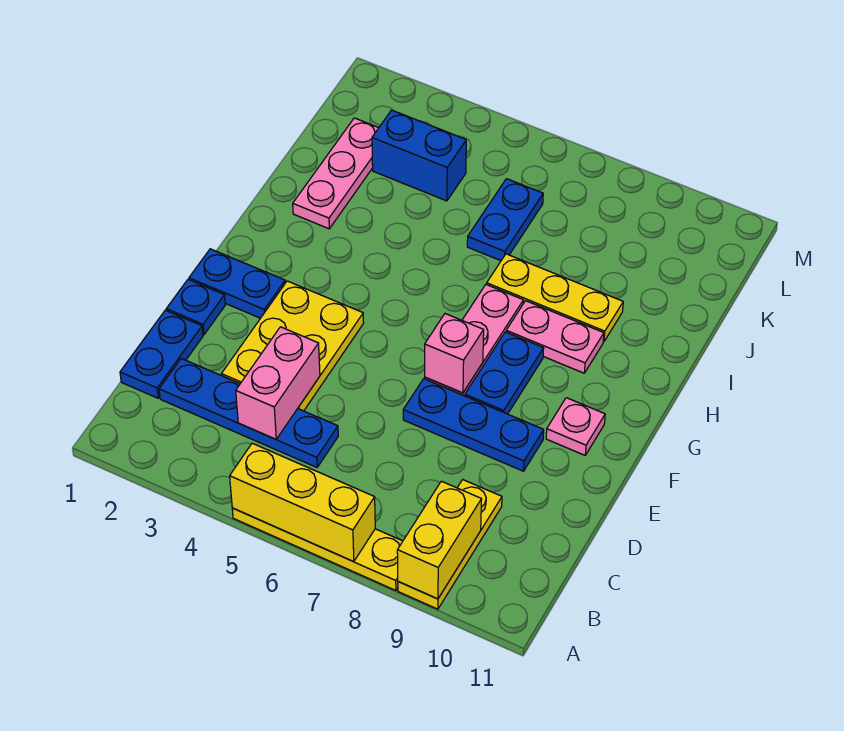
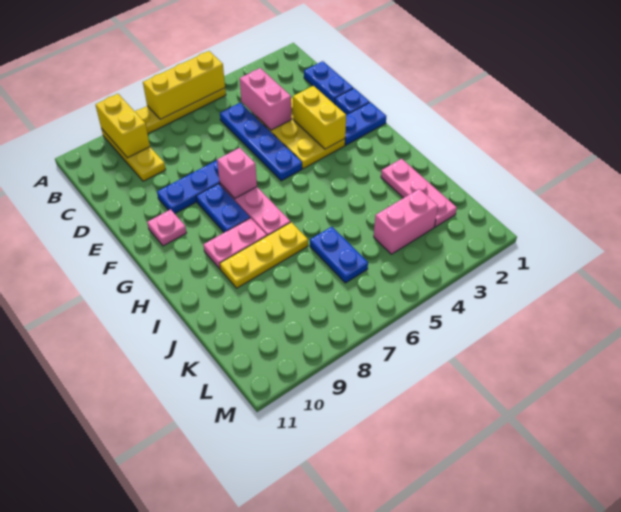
blue 1x4 plate [159,358,338,467] -> blue 1x4 plate turned to [220,103,302,181]
none -> yellow 1x2 brick [293,86,346,149]
blue 1x2 brick [372,110,466,201] -> pink 1x2 brick [374,189,438,254]

